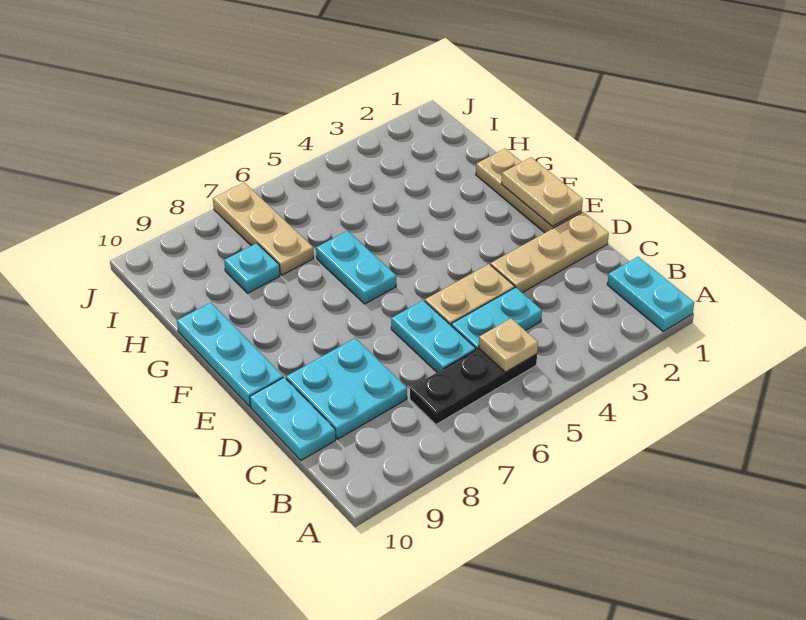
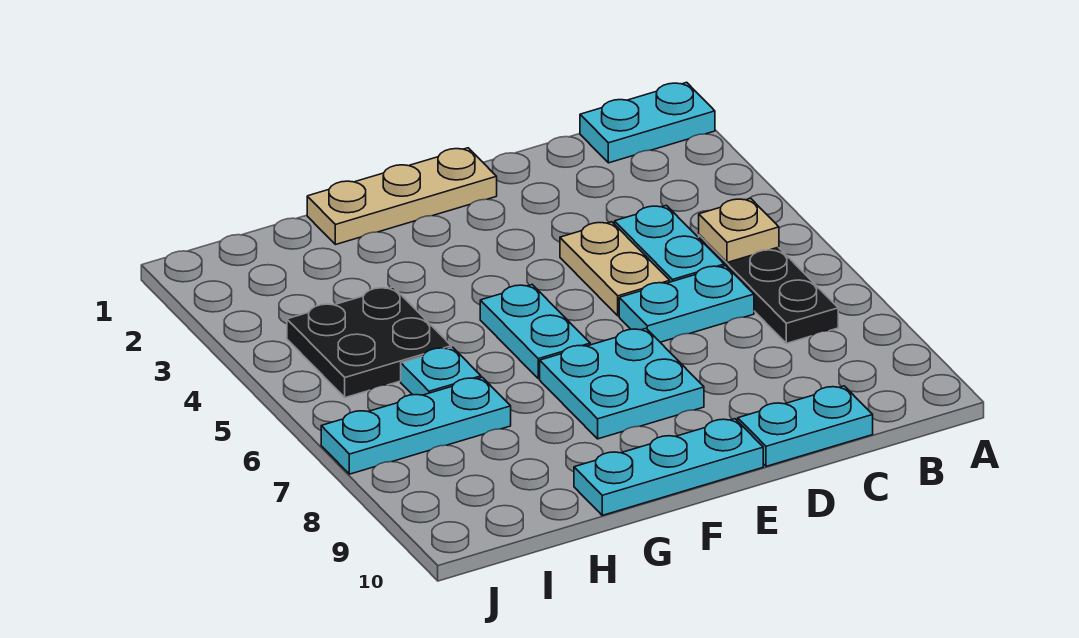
cyan 2x2 plate [286,338,407,439] -> cyan 2x2 plate moved to [540,329,704,439]
tan 1x3 plate [491,212,609,293] -> none
tan 1x2 plate [502,157,583,227] -> none
cyan 1x2 plate [316,231,396,304] -> cyan 1x2 plate turned to [480,285,590,379]
none -> black 2x2 plate [287,287,451,398]
tan 1x3 plate [213,183,314,275] -> cyan 1x3 plate [321,377,511,474]
cyan 1x1 plate [224,243,280,293] -> cyan 1x1 plate moved to [401,347,481,395]

